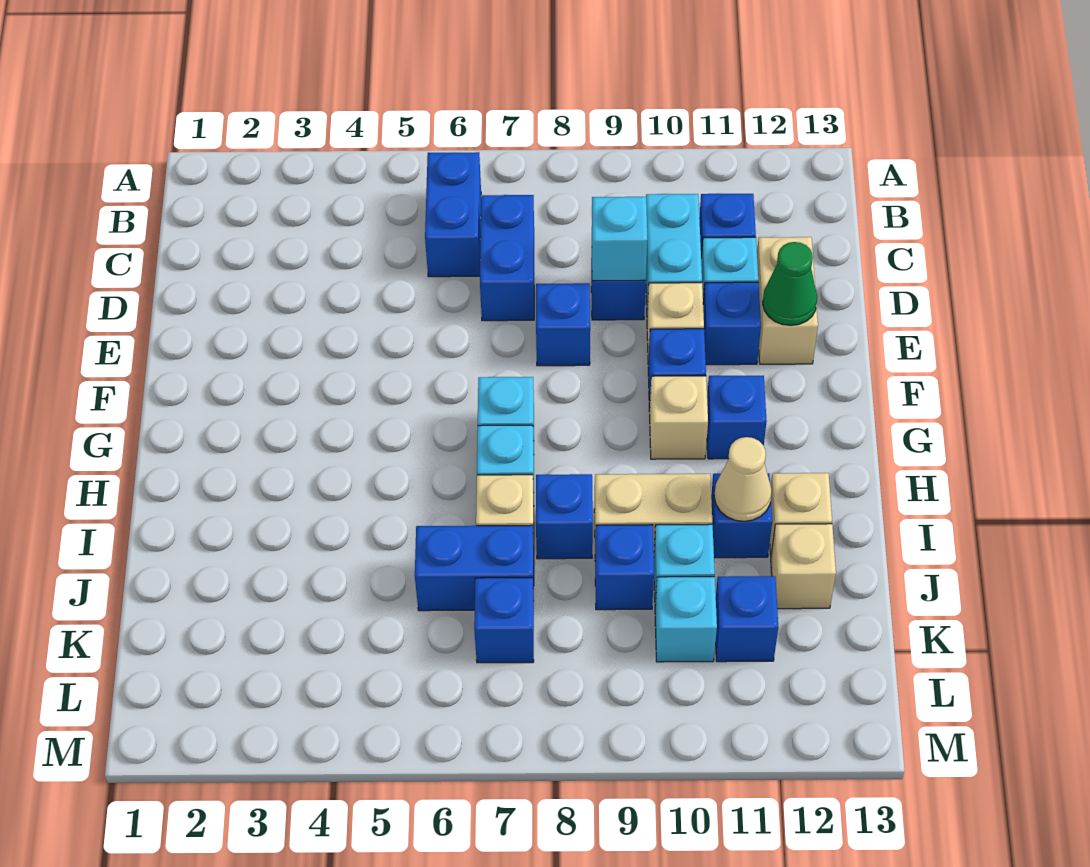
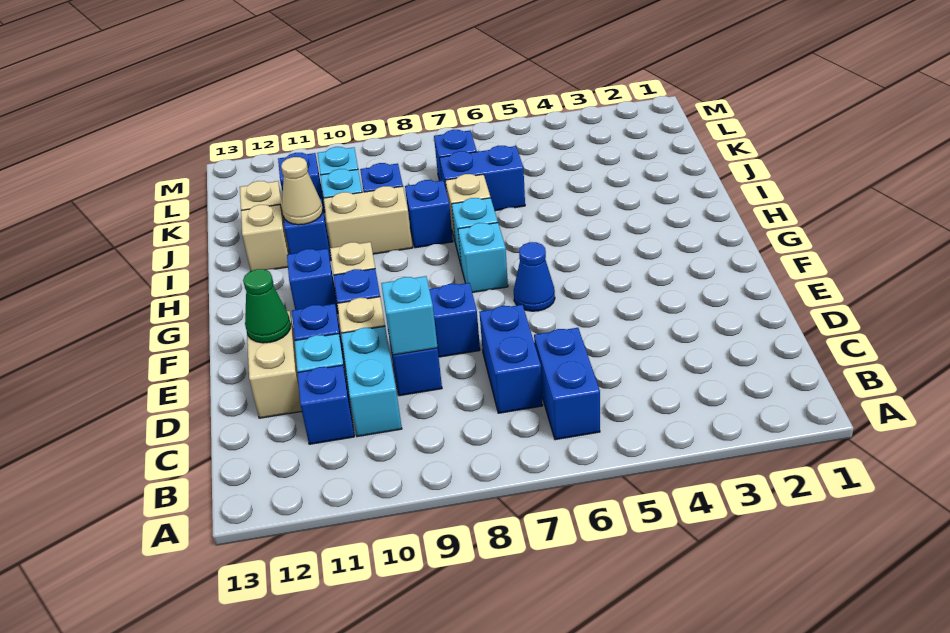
none -> blue 1x1 cone [514,242,555,311]

